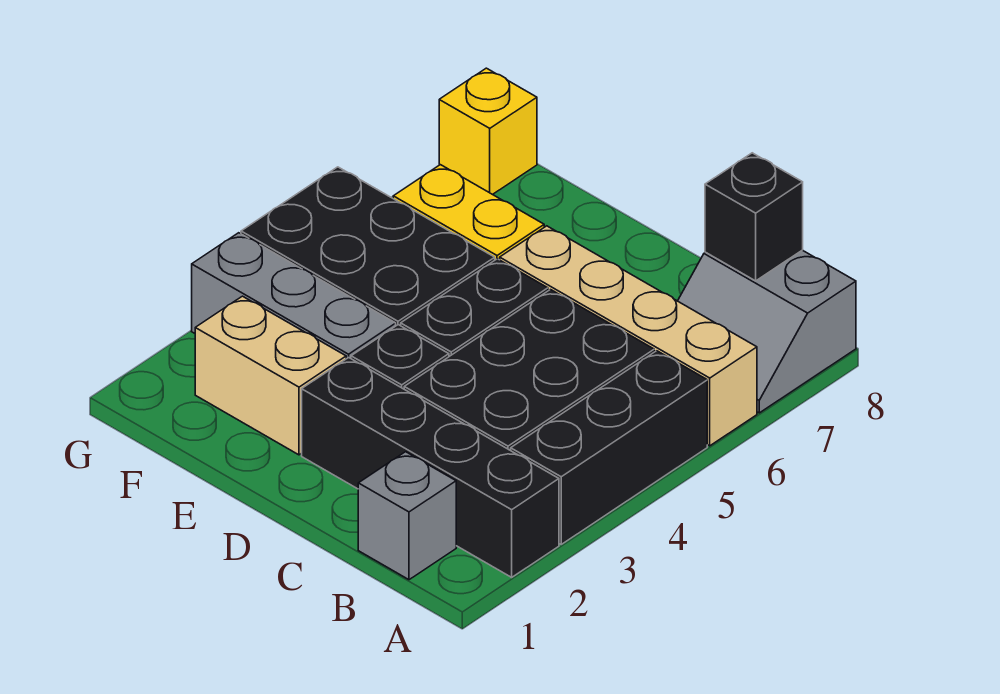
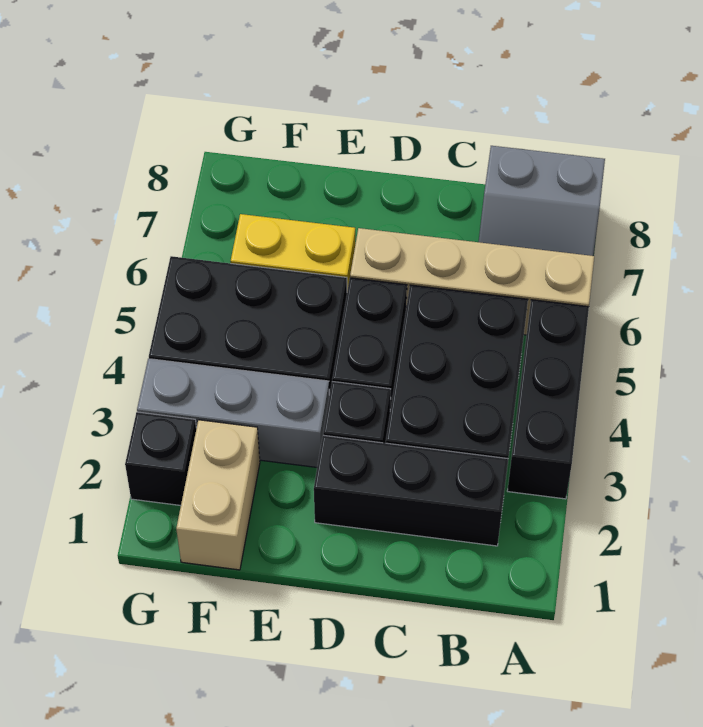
black 1x4 brick [302,358,559,577] -> black 1x3 brick [314,435,508,546]
grey 1x1 brick [358,452,456,580] -> none
black 1x1 brick [705,153,803,281] -> black 1x1 brick moved to [125,412,196,505]
tan 1x2 brick [195,296,346,455] -> tan 1x2 brick turned to [176,420,260,570]
yellow 1x1 brick [439,68,537,195] -> none

